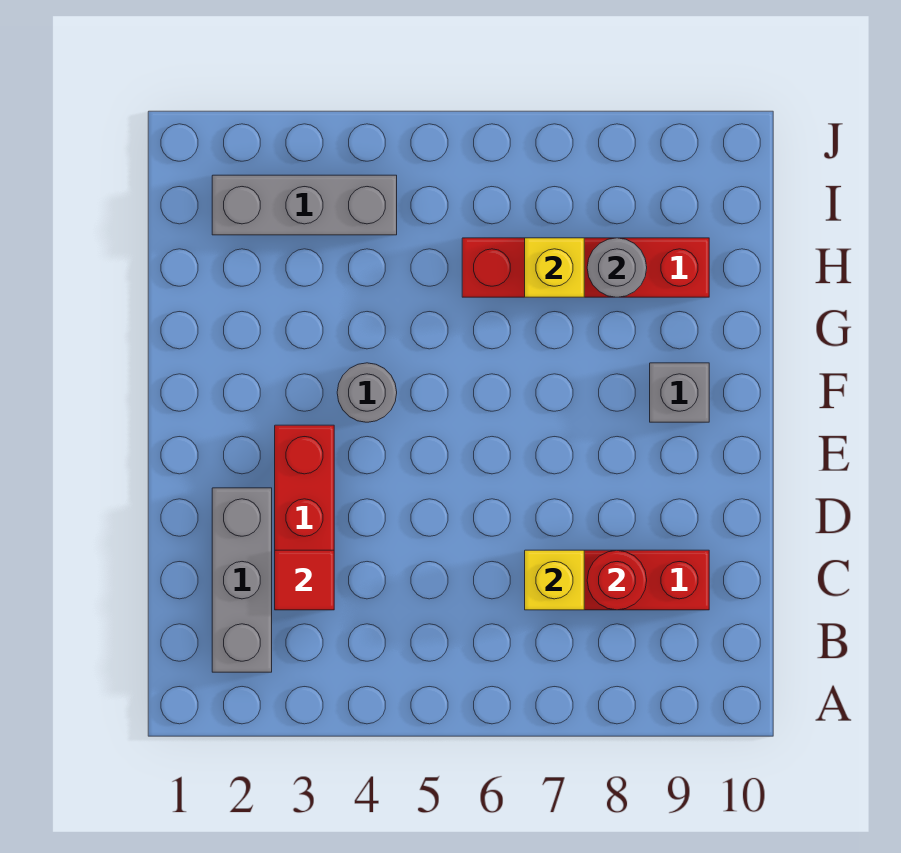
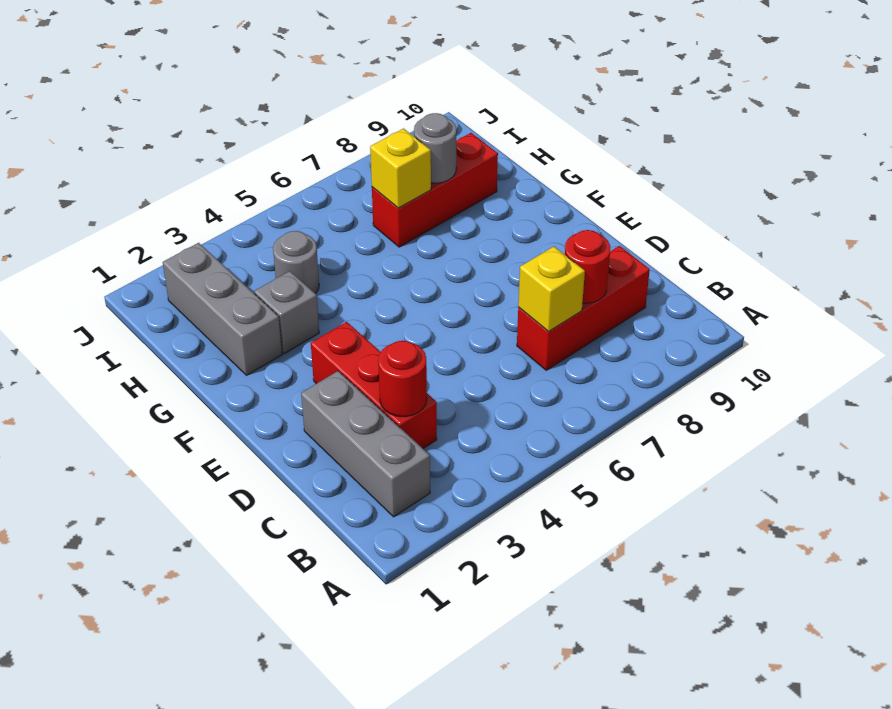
red 1x1 tile [275,550,334,610] -> red 1x1 round brick [378,341,427,417]
grey 1x1 round brick [337,363,397,422] -> grey 1x1 round brick moved to [273,231,319,294]
grey 1x1 brick [650,363,709,422] -> grey 1x1 brick moved to [254,271,319,354]
red 1x4 brick [462,238,709,297] -> red 1x3 brick [372,133,498,247]
grey 1x3 brick [212,175,397,235] -> grey 1x3 brick turned to [163,243,282,375]

